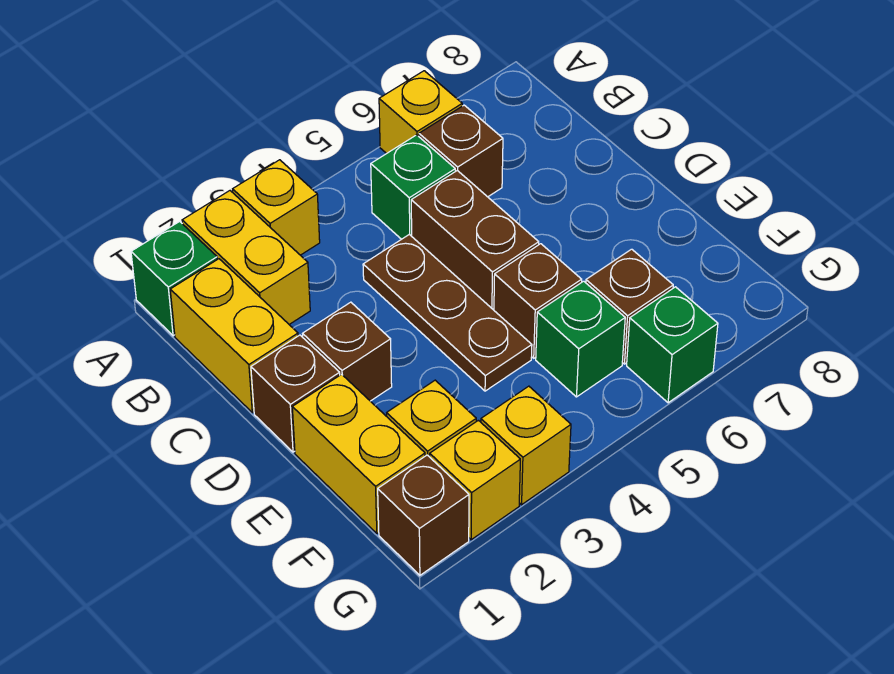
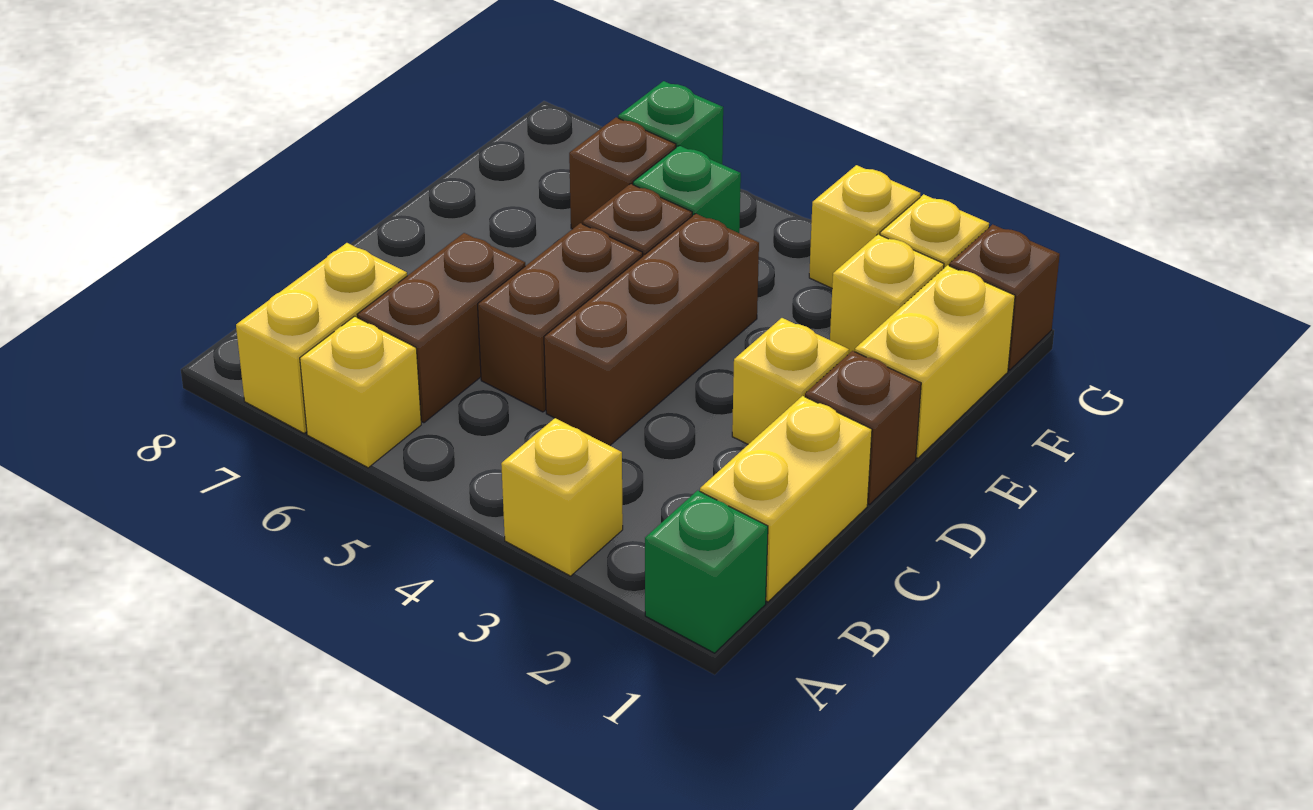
yellow 1x2 brick [182,191,310,324] -> yellow 1x2 brick moved to [236,243,407,433]
green 1x1 brick [371,135,455,239] -> none
brown 1x1 brick [419,105,503,197] -> brown 1x2 brick [357,233,525,423]
brown 1x3 plate [363,234,532,391] -> brown 1x3 brick [544,214,759,445]
brown 1x1 brick [303,302,392,401] -> yellow 1x1 brick [732,318,849,444]

